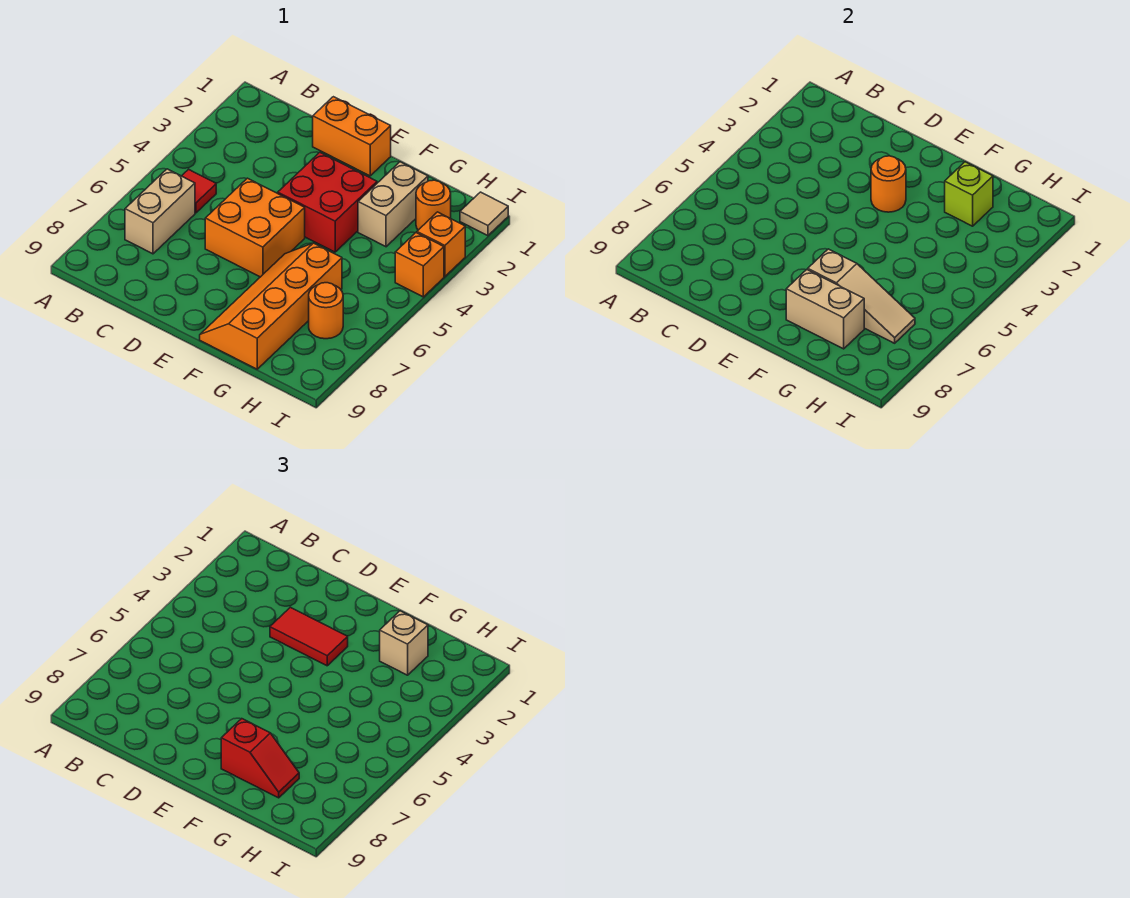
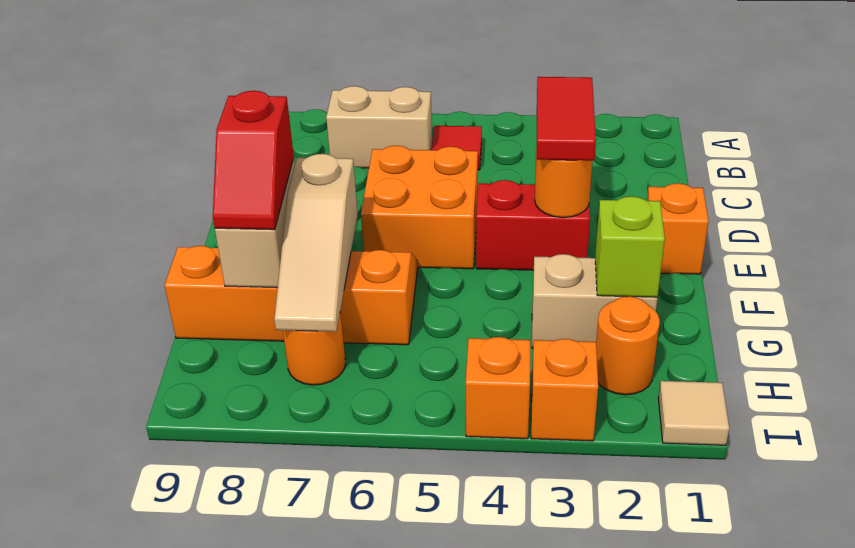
orange 1x2 brick [313,97,391,176] -> orange 1x1 brick [647,183,709,274]
red 2x2 brick [278,152,377,252] -> red 1x2 brick [476,180,590,270]
tan 1x1 brick [380,611,428,675] -> none

